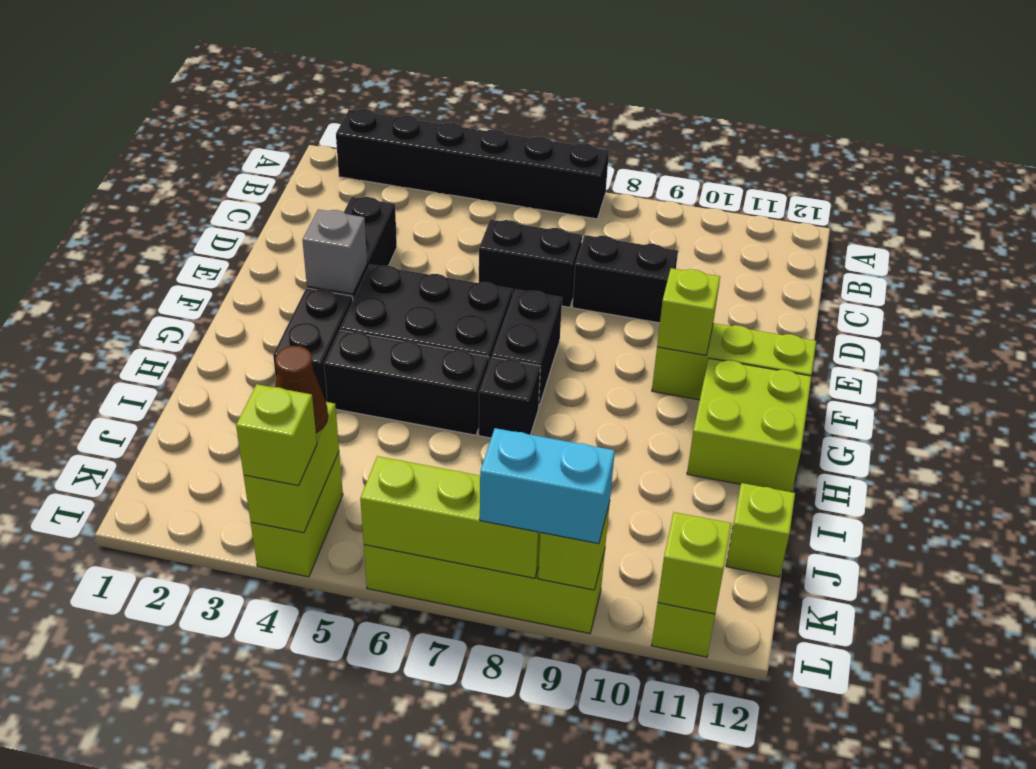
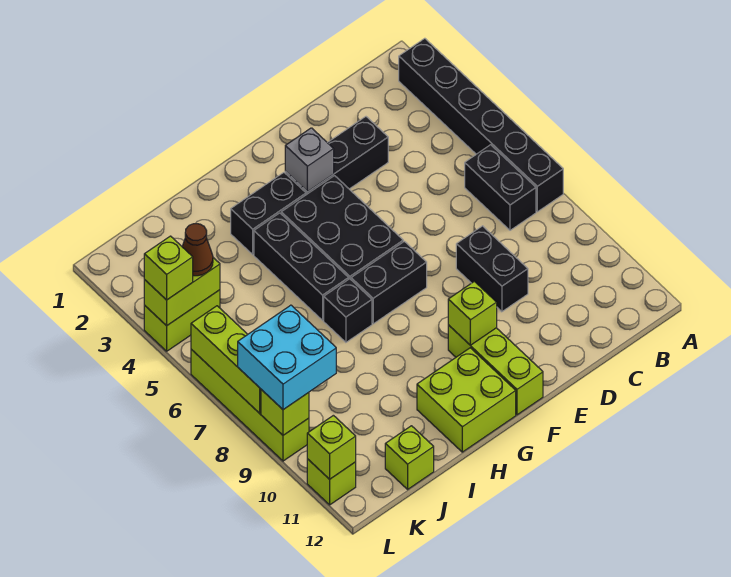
black 1x2 brick [479,220,582,307] -> black 1x2 brick moved to [465,145,536,230]
cyan 1x2 brick [480,428,615,544] -> cyan 2x2 brick [238,305,336,410]

